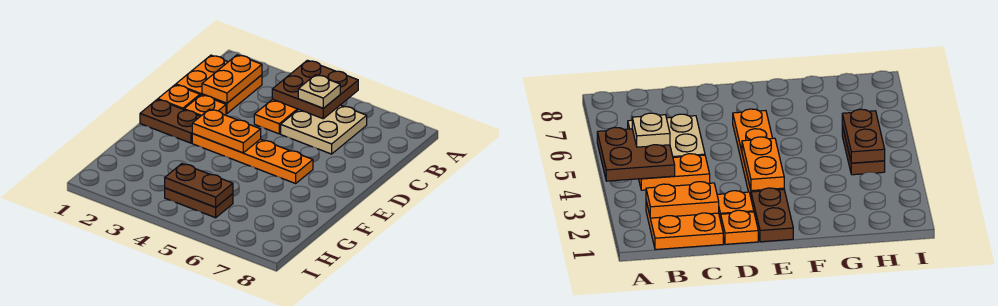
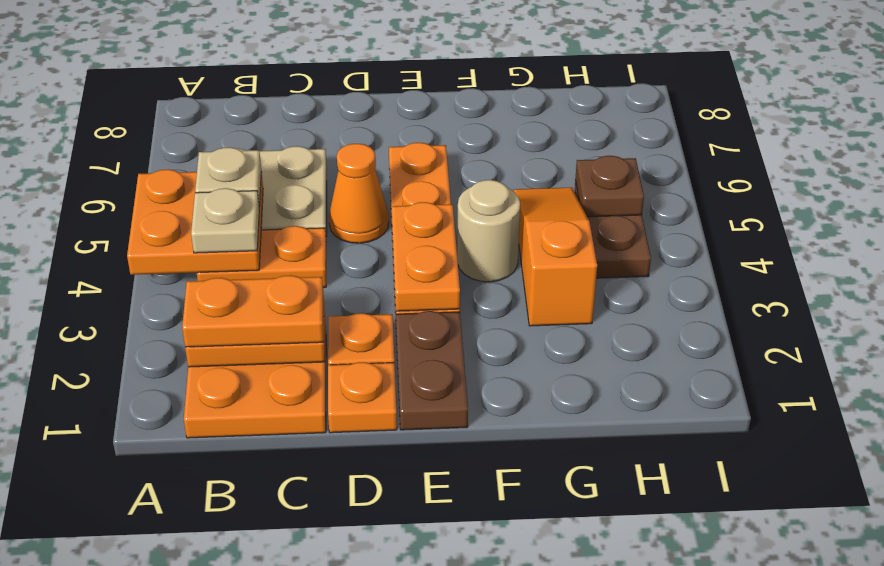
brown 2x2 plate [272,60,358,119] -> orange 2x2 plate [127,170,263,275]
none -> orange 1x2 plate [182,275,324,347]
none -> tan 1x1 plate [191,188,259,253]
none -> orange 1x1 cone [329,144,389,243]
none -> tan 1x1 round brick [457,180,520,282]
none -> orange 1x3 slope [514,188,597,326]
brown 1x2 plate [165,164,233,207] -> brown 1x1 plate [575,156,644,217]

